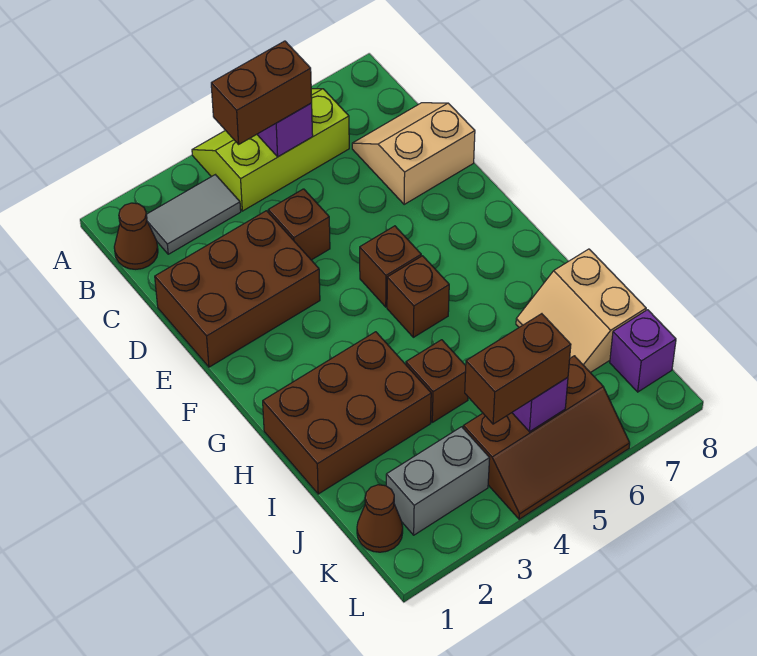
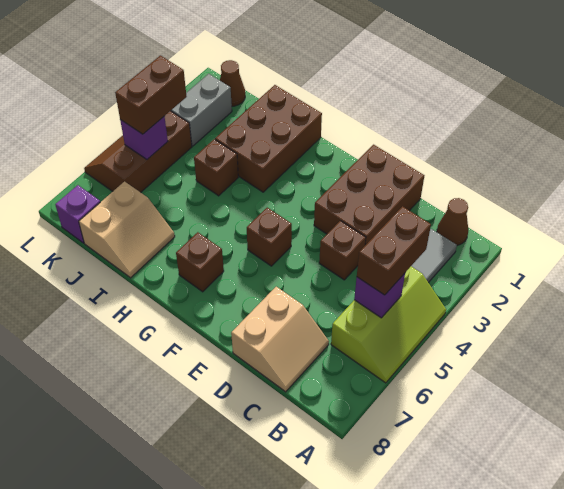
brown 1x1 brick [387,256,449,337] -> brown 1x1 brick moved to [176,232,224,292]
tan 2x2 slope [516,249,646,373] -> tan 2x2 slope turned to [79,181,175,278]

